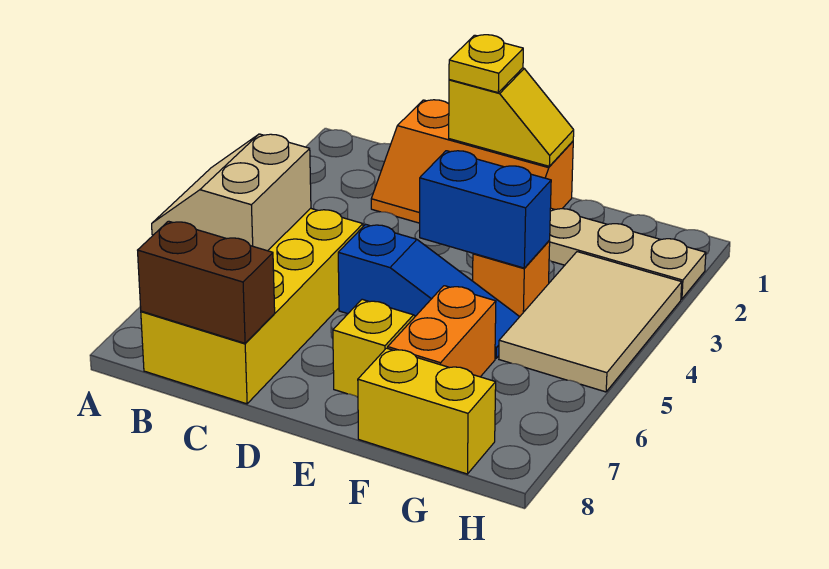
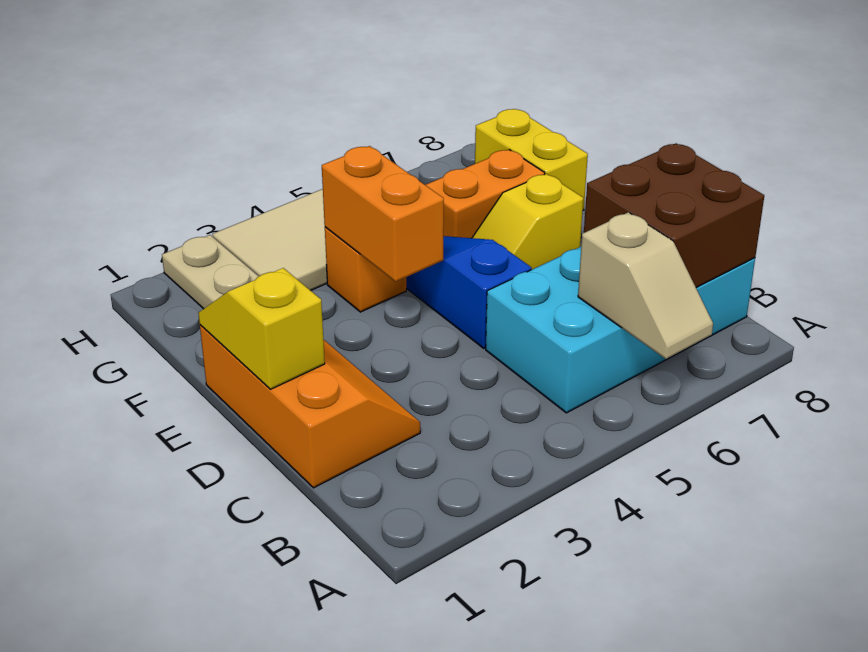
tan 2x2 slope [152,134,311,251] -> tan 1x2 slope [578,212,713,359]
yellow 2x4 brick [141,208,363,404] -> cyan 2x4 brick [486,247,755,413]
brown 1x2 brick [138,221,275,343] -> brown 2x2 brick [584,143,764,288]
yellow 1x1 plate [449,35,523,93] -> none
blue 1x2 brick [420,151,551,268] -> orange 1x2 brick [322,146,444,282]

